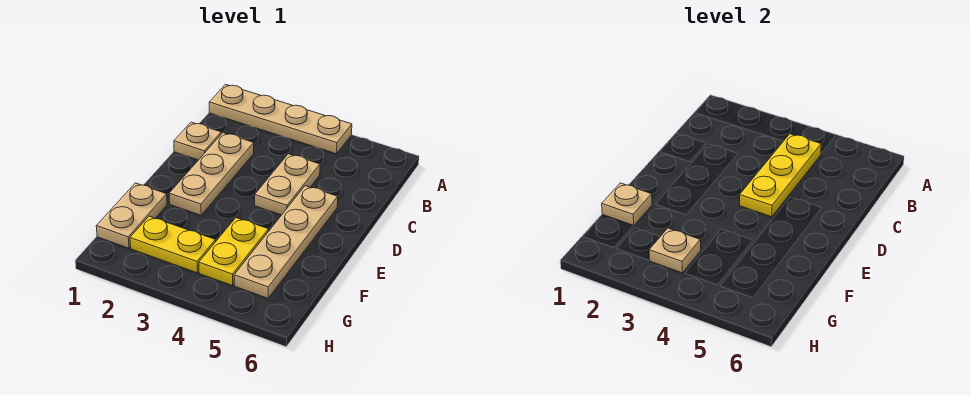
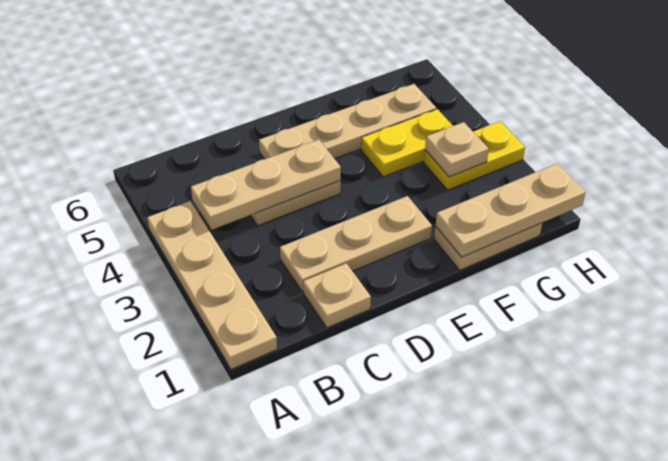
yellow 1x3 plate [740,134,821,217] -> tan 1x3 plate [191,140,341,230]
tan 1x1 plate [602,183,652,226] -> tan 1x3 plate [436,163,586,257]
yellow 1x2 plate [130,216,216,273] -> yellow 1x2 plate turned to [424,121,525,190]

